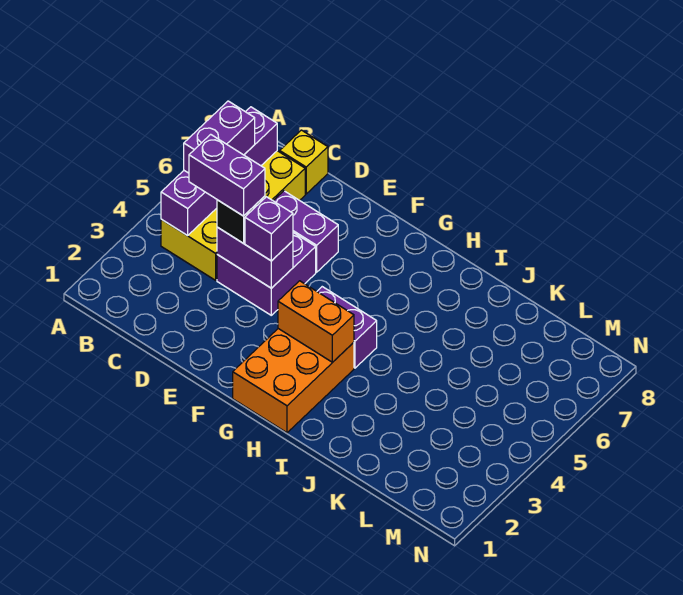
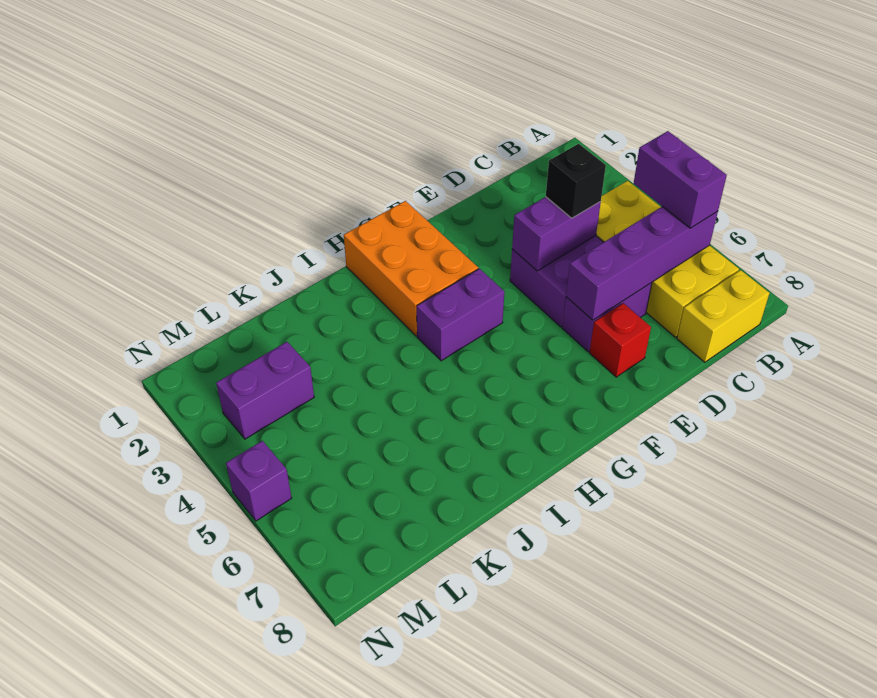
purple 1x4 brick [161,107,277,236] -> purple 1x4 brick turned to [566,207,718,320]
purple 1x2 brick [189,134,265,216] -> purple 1x2 brick moved to [216,342,314,439]
yellow 1x1 brick [280,130,328,194] -> yellow 1x2 brick [677,270,770,362]
purple 1x1 brick [245,197,293,261] -> purple 1x1 brick moved to [226,441,292,521]
none -> red 1x1 brick [589,303,651,377]
orange 1x2 brick [278,281,354,362] -> none

